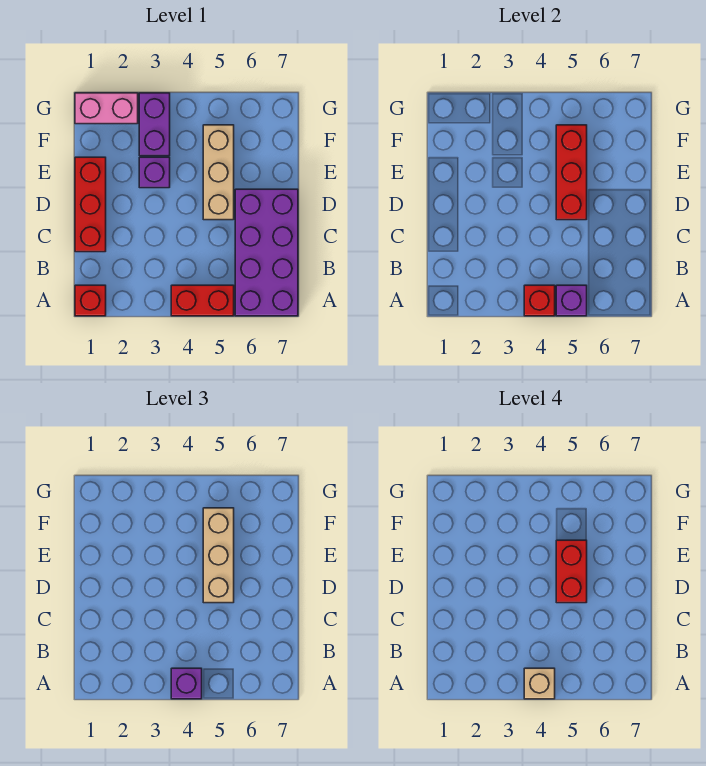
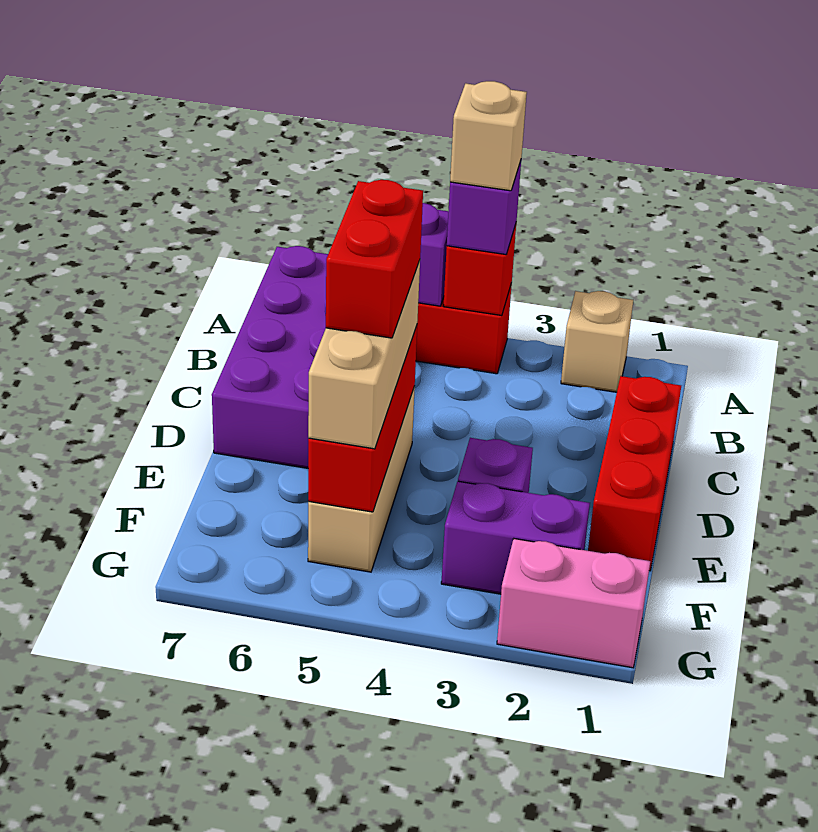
red 1x1 brick [75,285,106,316] -> none
none -> tan 1x1 brick [561,291,633,392]
purple 1x2 brick [139,93,170,156] -> purple 1x2 brick turned to [441,481,590,594]

